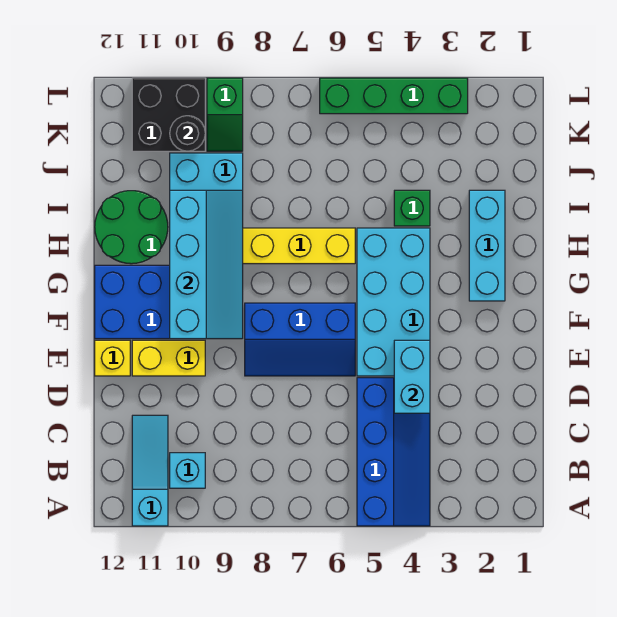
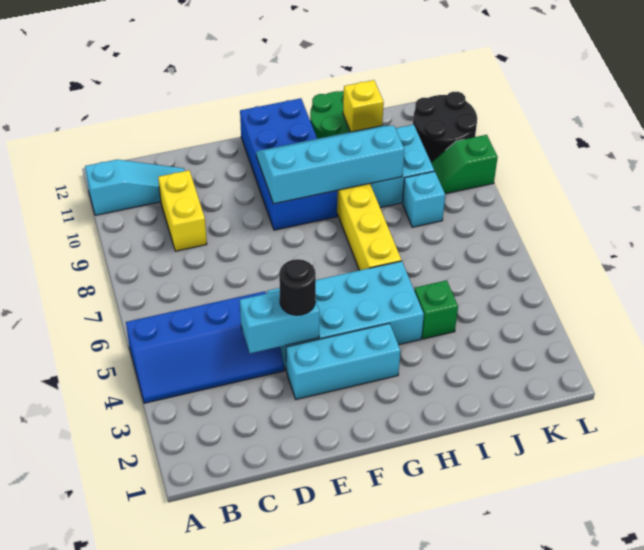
cyan 1x1 brick [170,453,205,488] -> cyan 1x1 brick moved to [402,171,445,227]
blue 2x3 slope [245,303,355,376] -> none
yellow 1x2 brick [132,340,205,376] -> yellow 1x2 brick moved to [158,170,207,251]
yellow 1x1 brick [95,340,130,376] -> yellow 1x1 brick moved to [343,80,384,132]
cyan 2x4 slope [170,190,243,339] -> cyan 2x4 slope turned to [256,126,404,204]
cyan 1x3 brick [469,190,505,301] -> cyan 1x3 brick moved to [286,323,400,399]
black 2x2 brick [132,78,205,151] -> black 2x2 round brick [413,92,477,162]
black 1x1 round brick [170,116,205,151] -> black 1x1 round brick moved to [279,259,316,315]
green 1x4 brick [320,78,468,114] -> none

